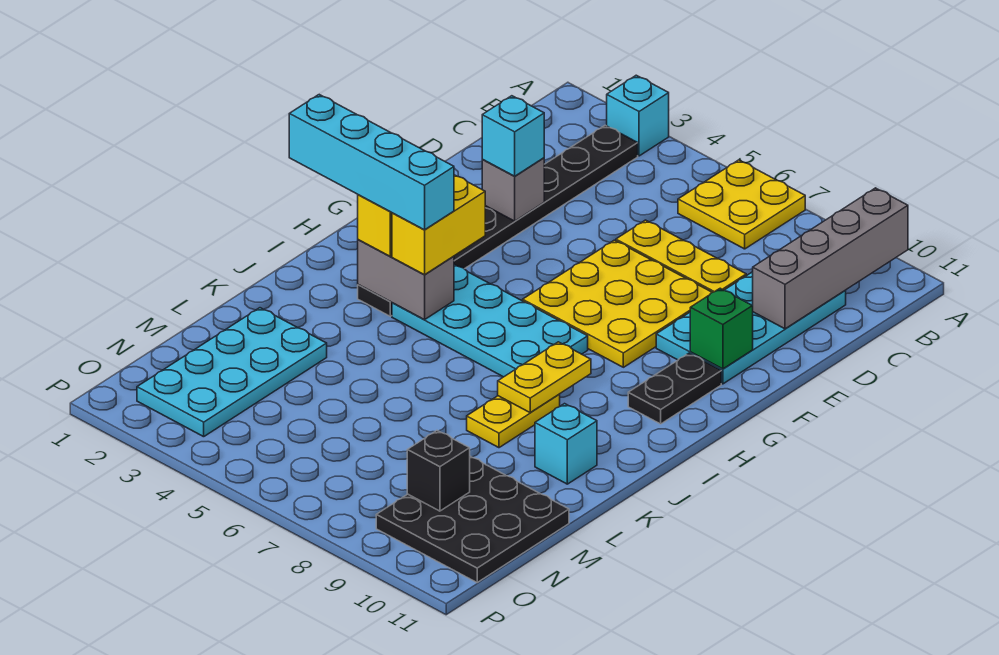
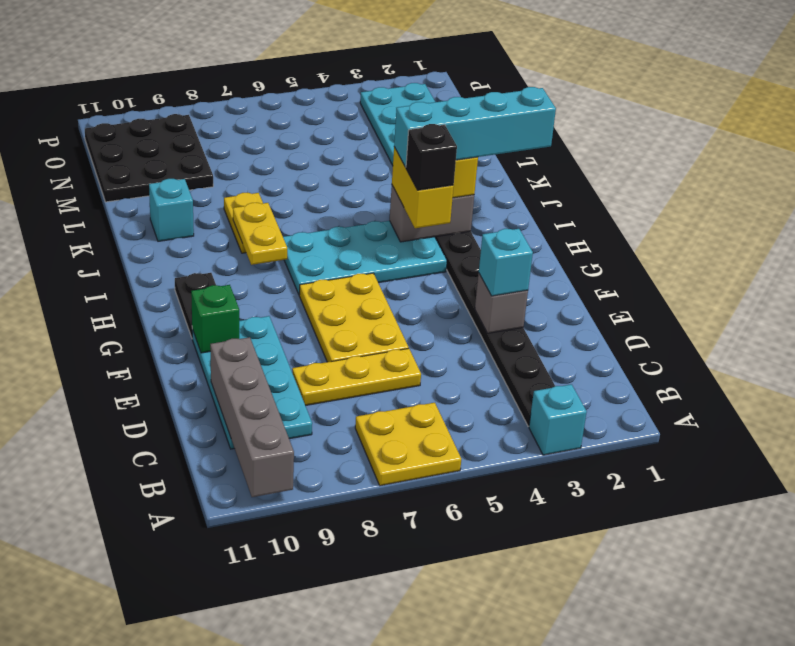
yellow 3x3 plate [523,240,712,367] -> yellow 2x3 plate [299,273,409,362]
black 1x1 brick [407,431,470,511] -> black 1x1 brick moved to [406,124,457,190]

